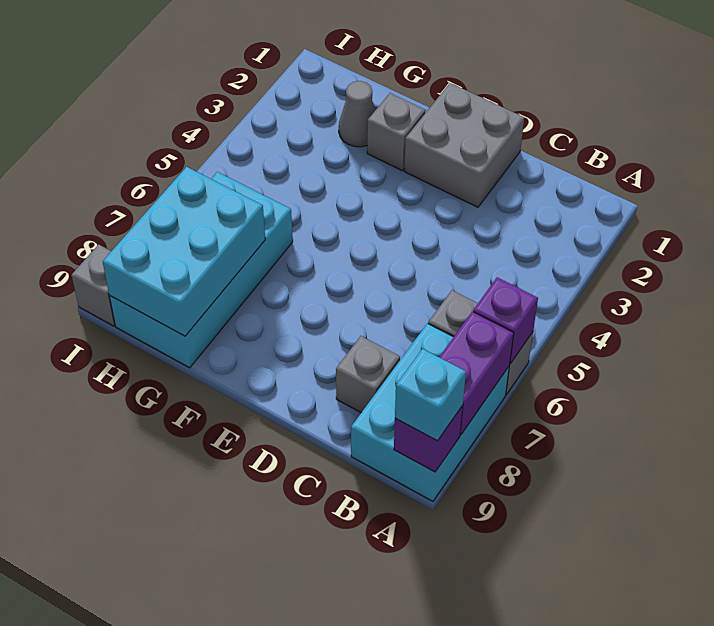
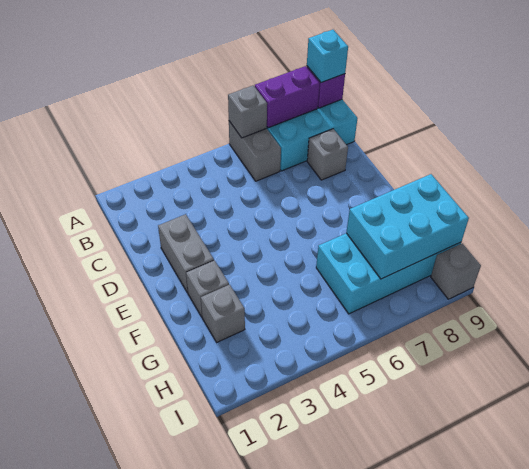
purple 1x1 brick [473,277,538,363] -> grey 1x1 brick [228,85,267,138]
grey 2x2 brick [404,83,524,207] -> grey 1x2 brick [158,214,214,293]
grey 1x1 cone [339,81,375,147] -> grey 1x1 brick [201,285,245,342]

